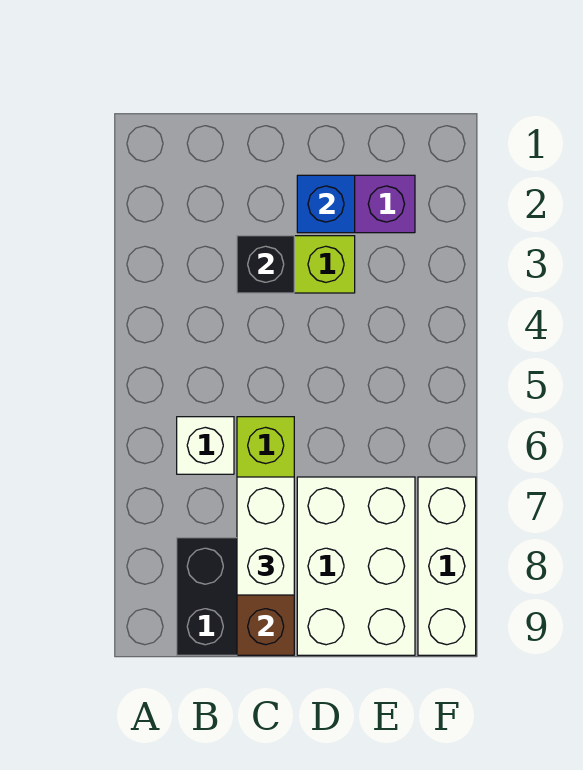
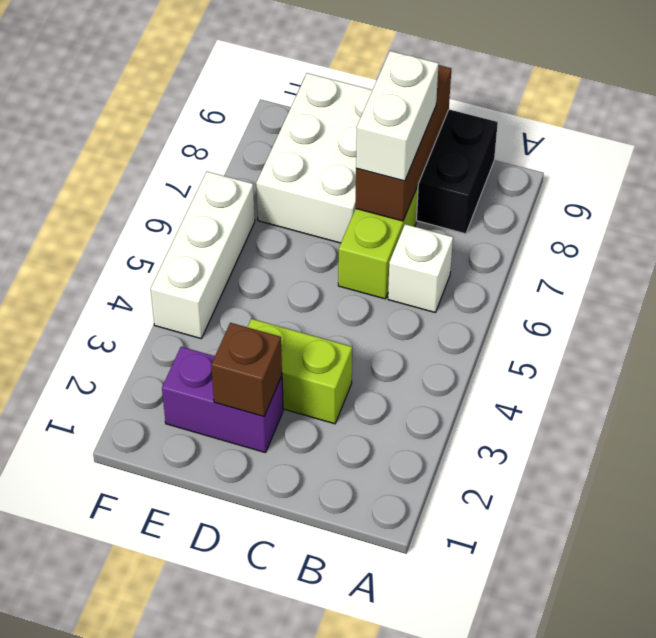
black 1x1 brick [237,236,294,293] -> none
blue 1x1 brick [297,175,355,233] -> brown 1x1 brick [211,323,282,417]
white 1x3 brick [418,477,476,655] -> white 1x3 brick moved to [151,172,255,339]

